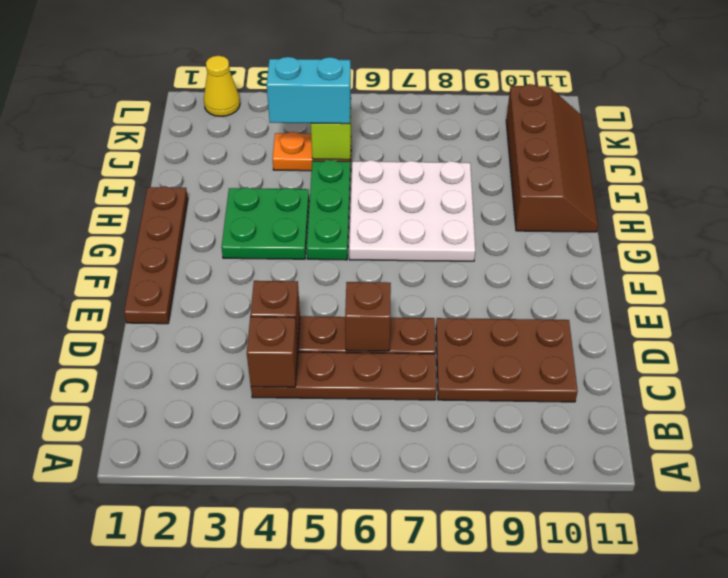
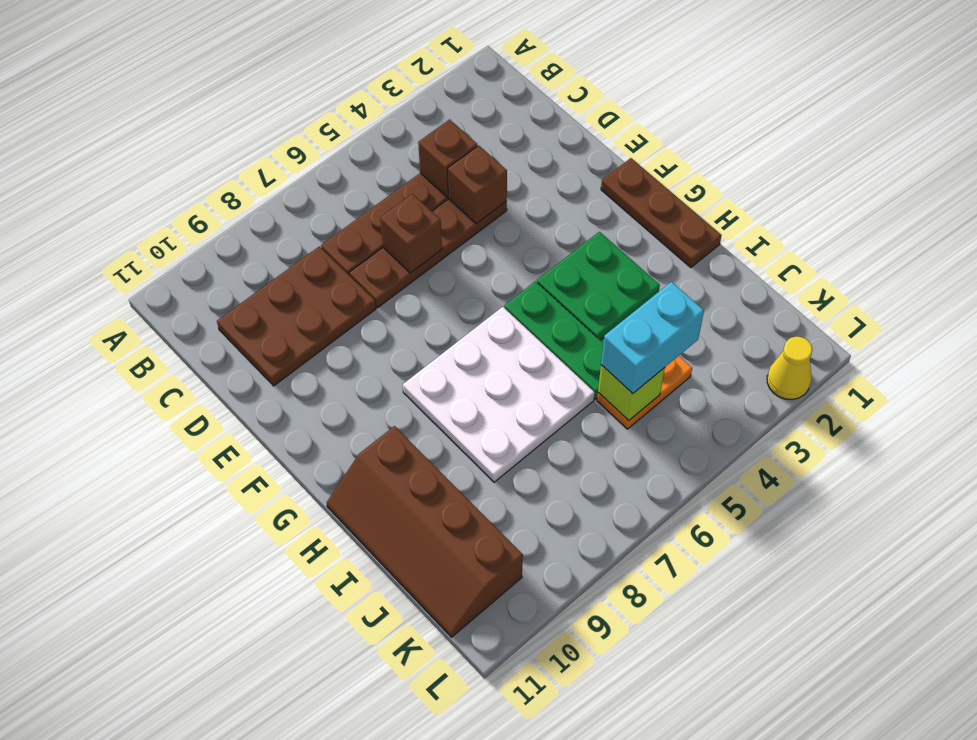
brown 1x4 plate [124,186,188,324] -> brown 1x3 plate [601,158,722,268]

